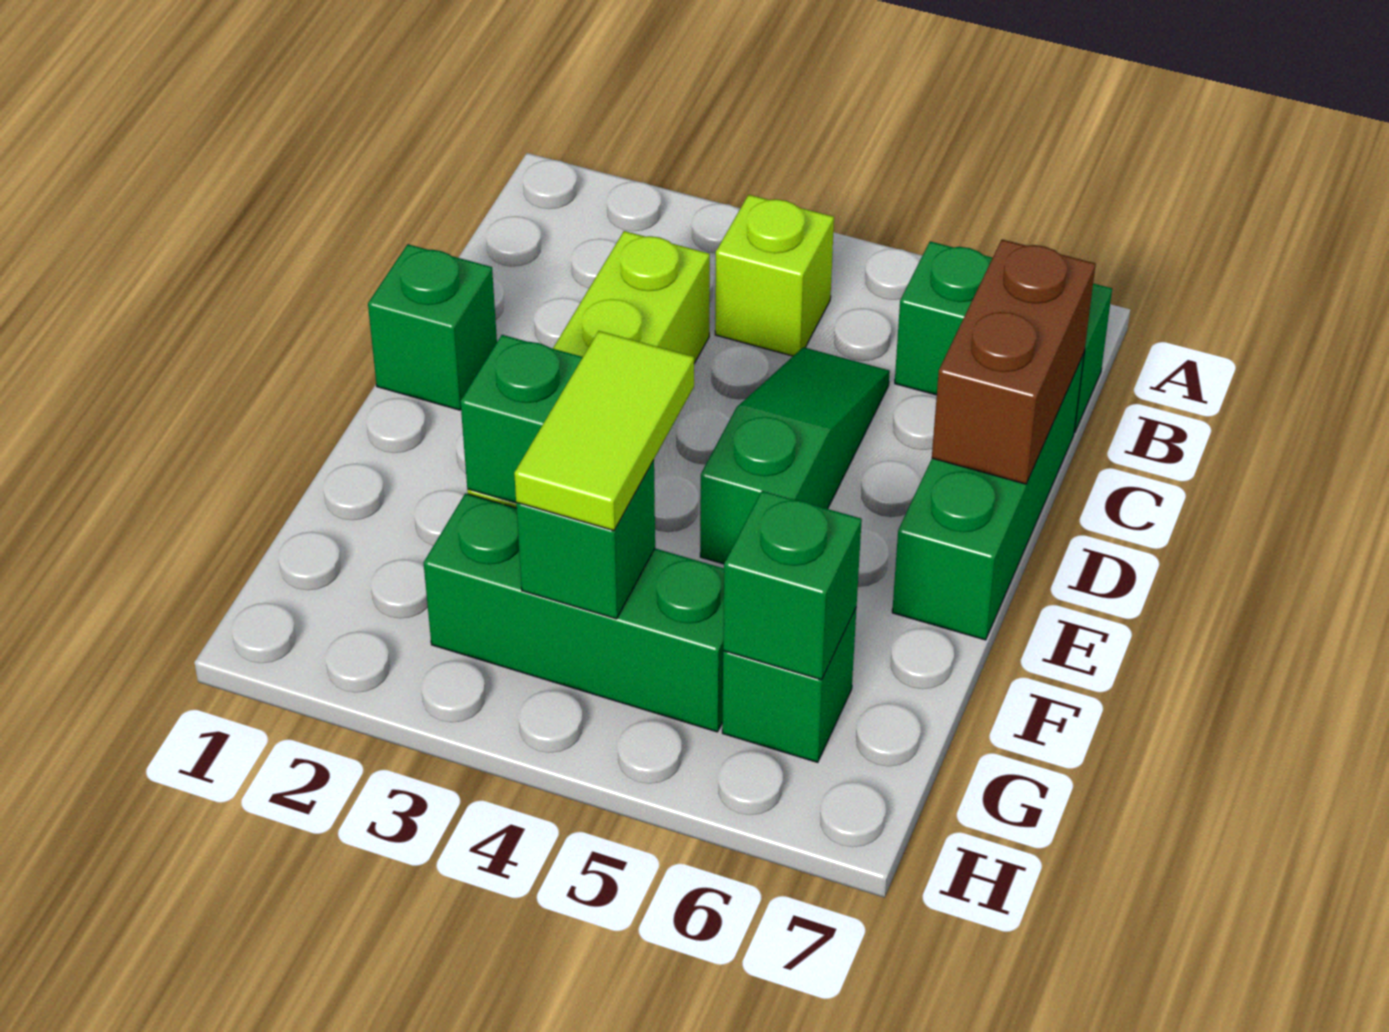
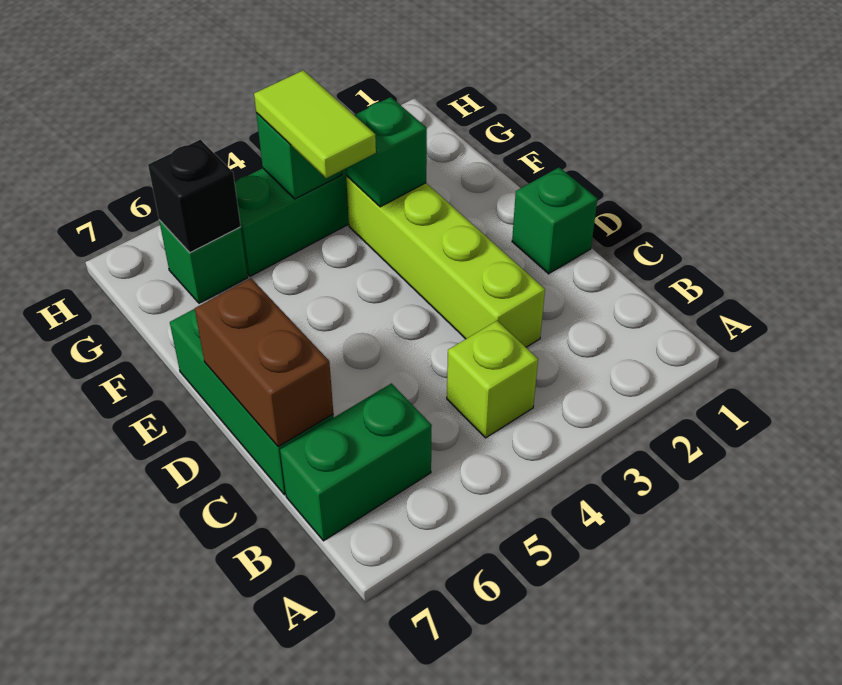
green 1x3 slope [700,347,890,564] -> none
green 1x1 brick [723,491,862,680] -> black 1x1 brick [148,140,241,253]

